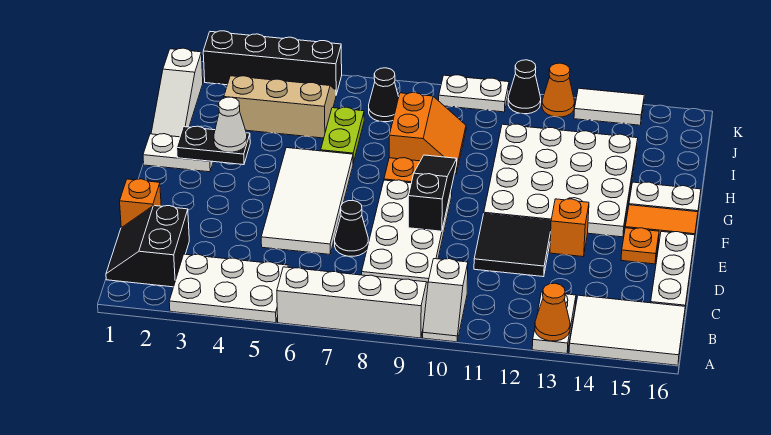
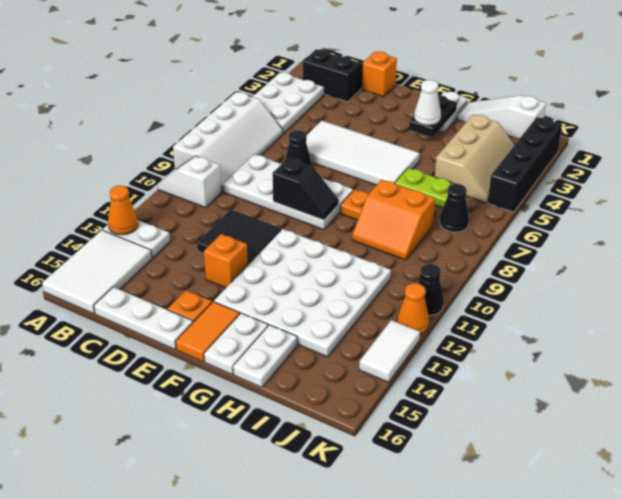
black 1x3 slope [408,155,457,231] -> black 1x2 slope [272,158,339,220]
white 1x2 plate [439,75,509,112] -> white 1x2 plate moved to [233,325,297,388]

